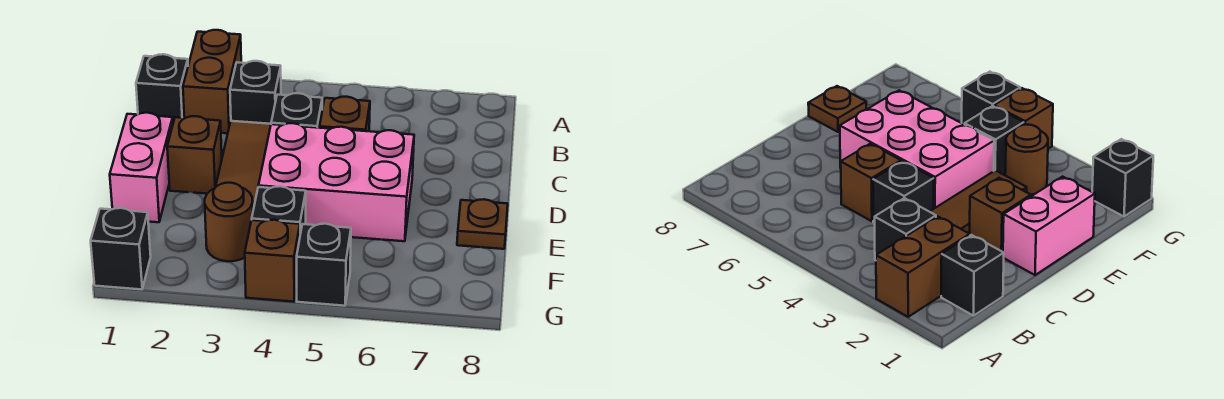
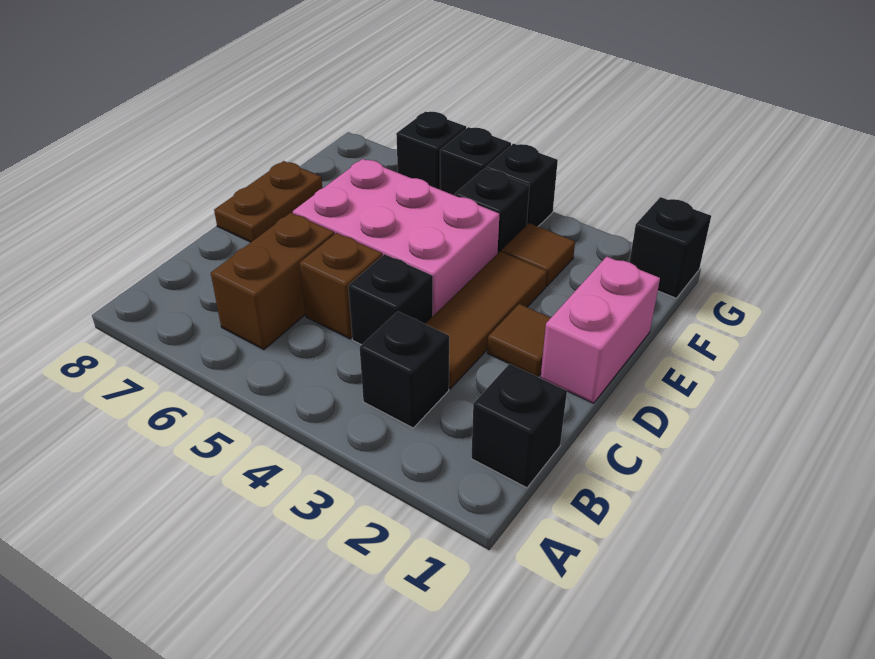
brown 1x2 brick [183,30,241,133] -> brown 1x2 brick moved to [211,213,334,350]
brown 1x1 brick [167,116,222,194] -> brown 1x1 tile [487,304,550,377]
brown 1x1 plate [457,199,508,249] -> brown 1x2 plate [214,161,322,242]
brown 1x1 round brick [205,183,253,261] -> brown 1x1 tile [501,223,575,286]
brown 1x1 brick [245,220,300,302] -> black 1x1 brick [486,144,558,226]
none -> black 1x1 brick [396,112,466,190]

